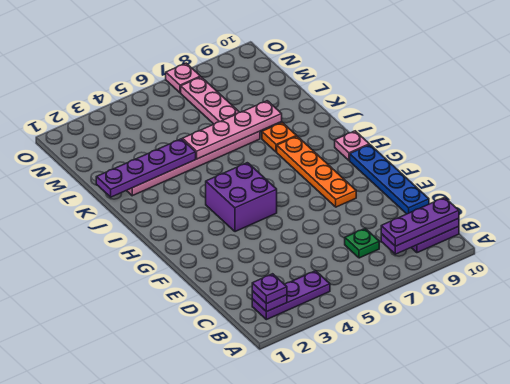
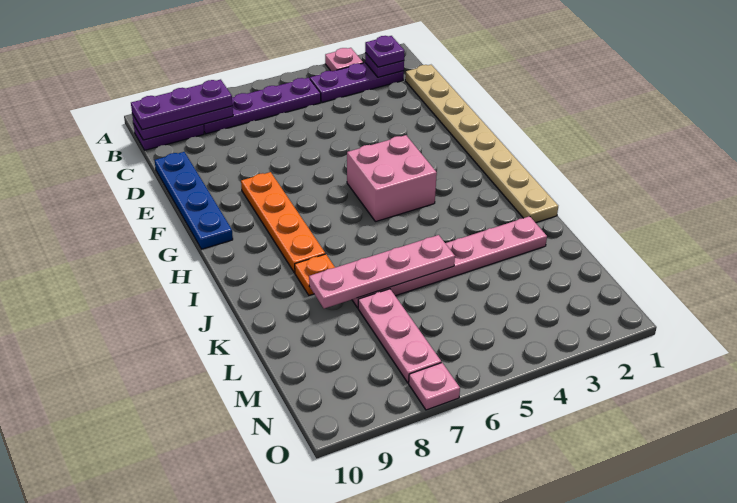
none -> tan 1x8 plate [405,65,558,223]
green 1x1 plate [345,228,379,258] -> none
purple 2x2 brick [206,163,277,232] -> pink 2x2 brick [347,135,437,222]
pink 1x1 plate [335,131,369,160] -> pink 1x1 plate moved to [325,48,363,71]
purple 1x4 plate [96,139,196,197] -> purple 1x4 plate moved to [203,78,321,134]

